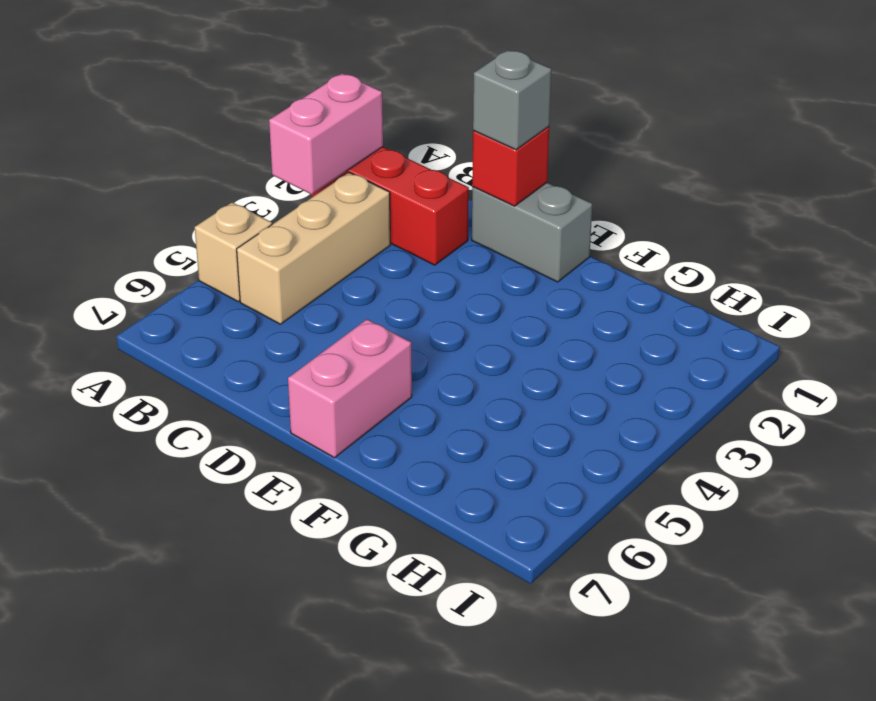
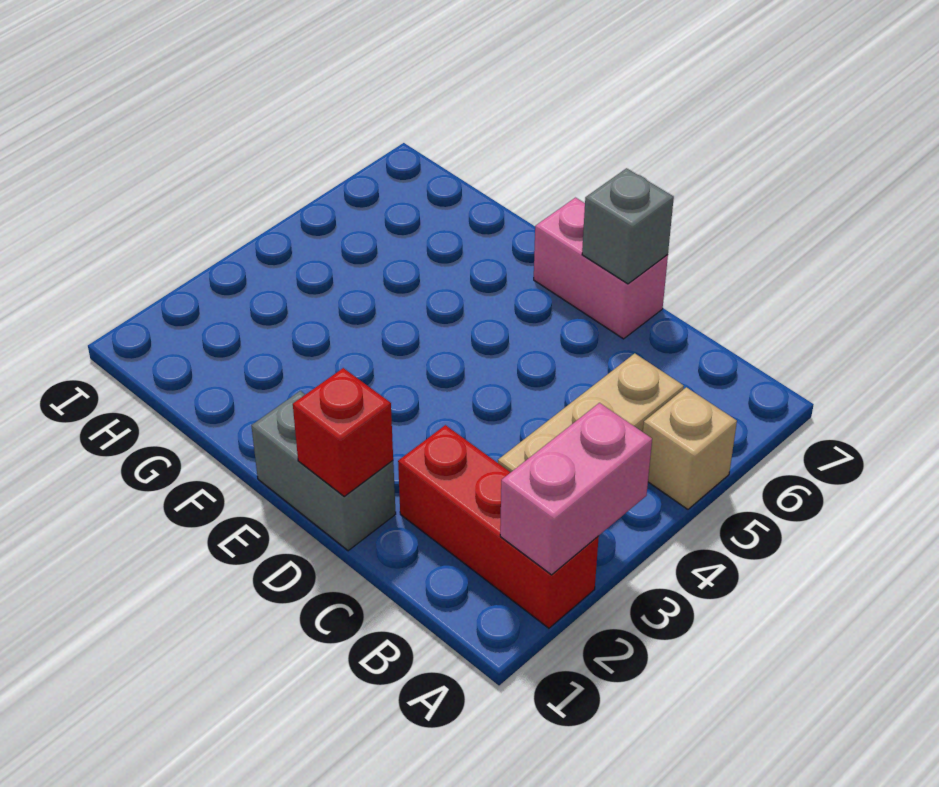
grey 1x1 brick [473,50,551,150] -> grey 1x1 brick moved to [582,168,674,284]
pink 1x2 brick [288,319,412,458] -> pink 1x2 brick turned to [534,198,668,339]

